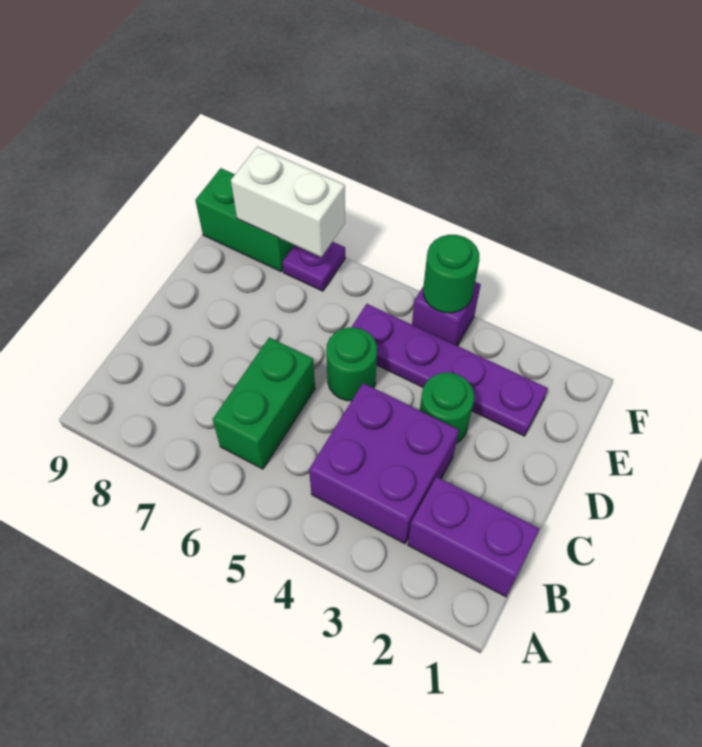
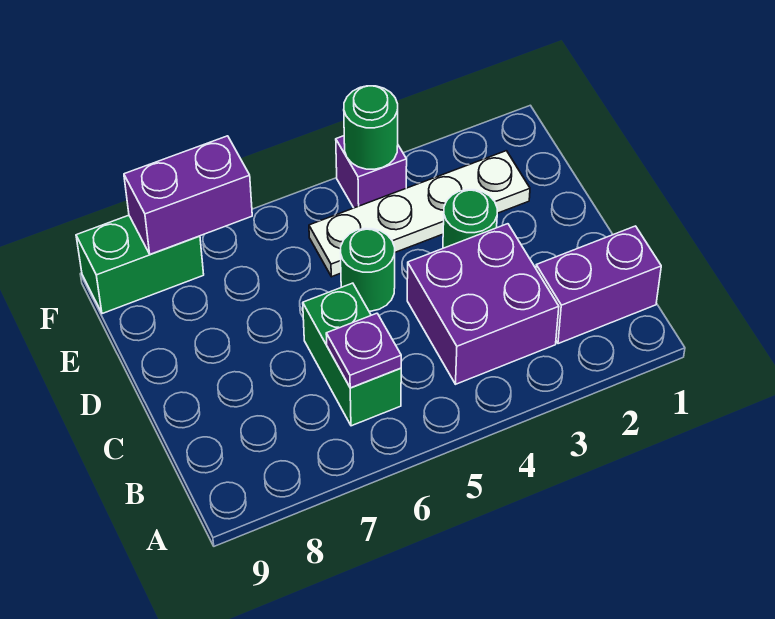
purple 1x4 plate [351,304,548,436] -> white 1x4 plate [309,151,530,277]
purple 1x1 plate [282,242,345,291] -> purple 1x1 plate moved to [326,313,401,388]
white 1x2 brick [231,147,345,257] -> purple 1x2 brick [124,136,252,254]

